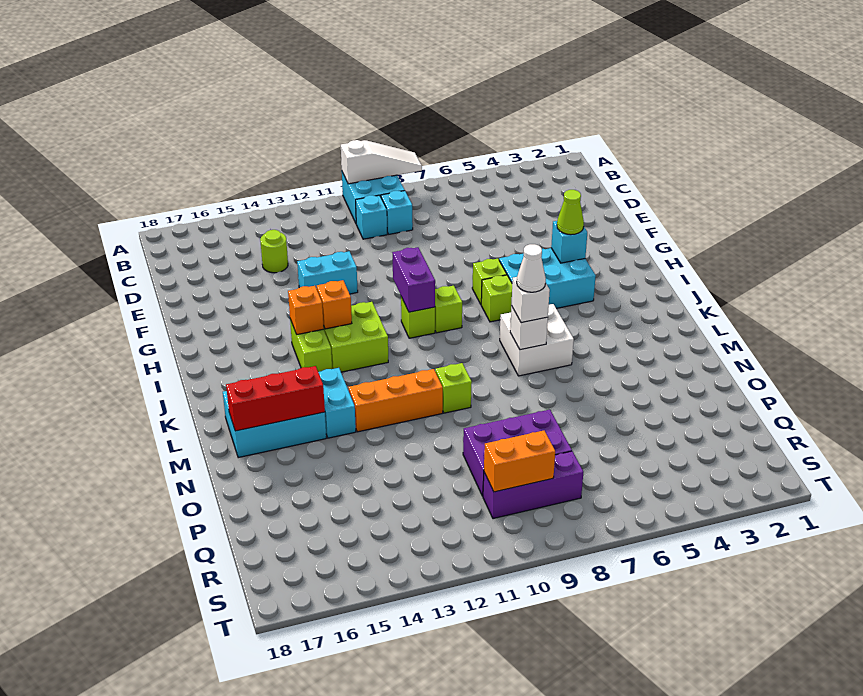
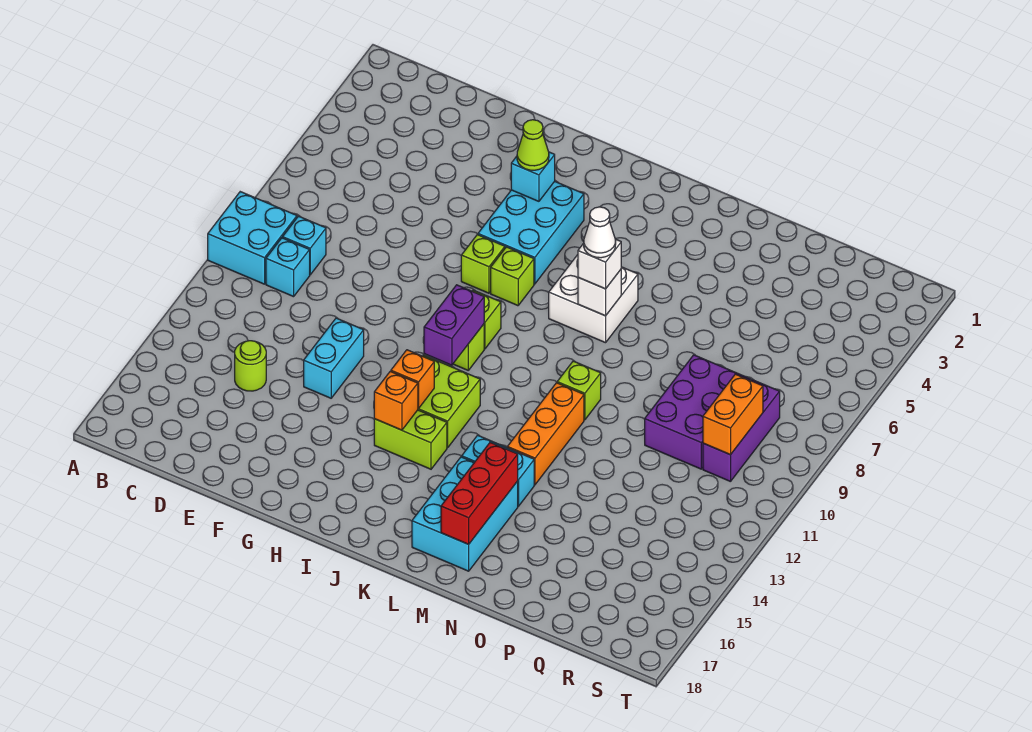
white 1x3 slope [341,140,422,184] -> none
purple 1x2 brick [392,247,435,312] -> purple 1x2 brick turned to [424,285,484,365]

